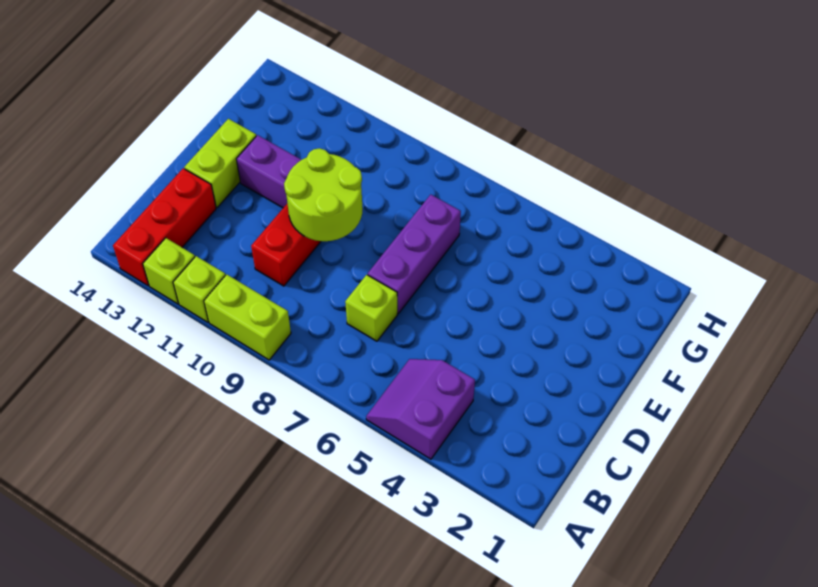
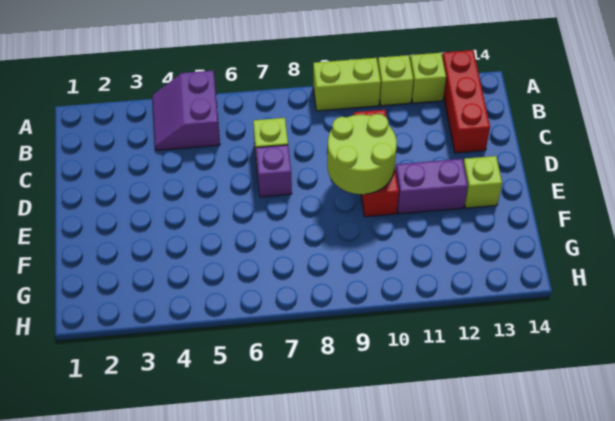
purple 2x2 slope [366,359,475,459] -> purple 2x2 slope turned to [152,71,220,150]
purple 1x3 brick [368,195,461,314] -> purple 1x1 brick [256,145,292,197]
lime 1x2 brick [184,119,256,208] -> lime 1x1 brick [463,156,502,208]

